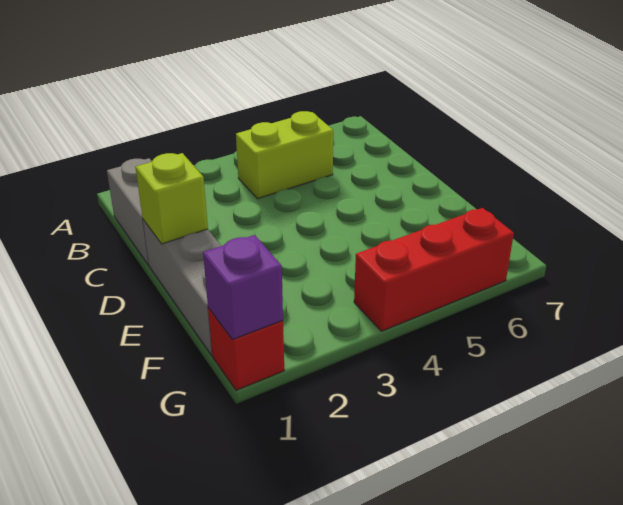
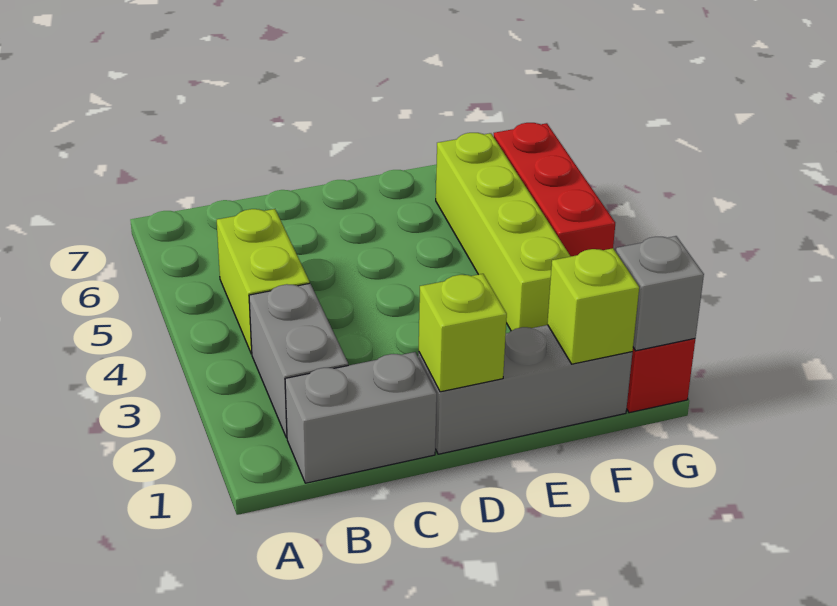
none -> grey 1x2 brick [249,283,348,438]
none -> lime 1x1 brick [547,248,639,364]
none -> lime 1x4 brick [436,133,571,331]
purple 1x1 brick [203,235,283,340] -> grey 1x1 brick [616,236,704,351]

